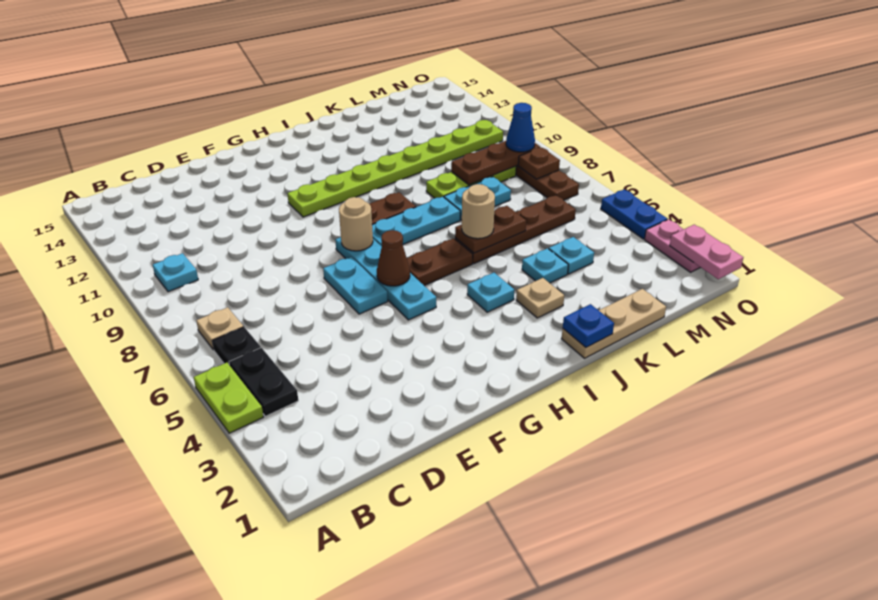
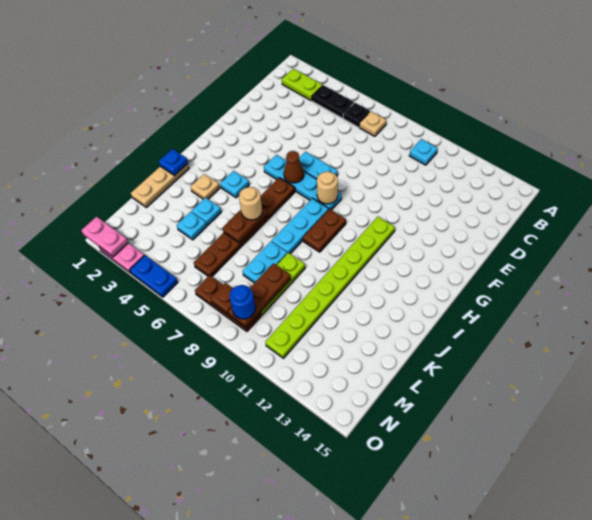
lime 1x2 plate [194,363,263,433] -> lime 1x2 plate moved to [282,69,323,101]
blue 1x1 cone [506,103,535,152] -> blue 1x1 round brick [230,285,255,319]

